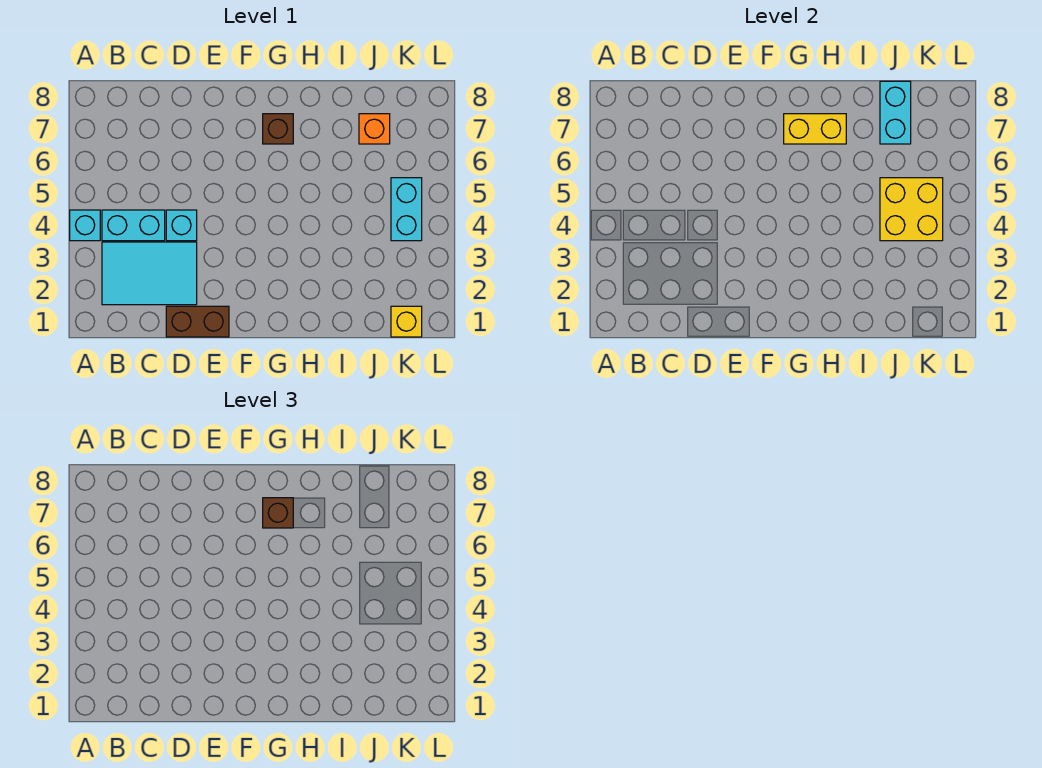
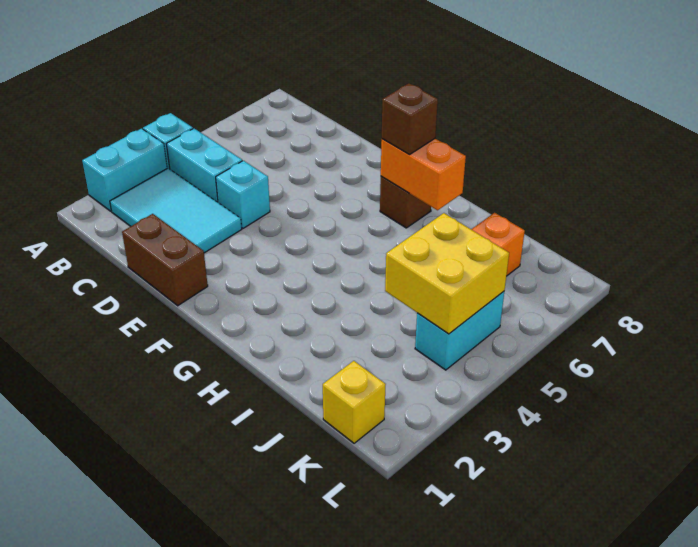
yellow 1x2 brick [784,114,846,144] -> orange 1x2 brick [381,139,466,210]
cyan 1x2 brick [880,81,911,144] -> cyan 1x2 brick moved to [82,129,167,211]

